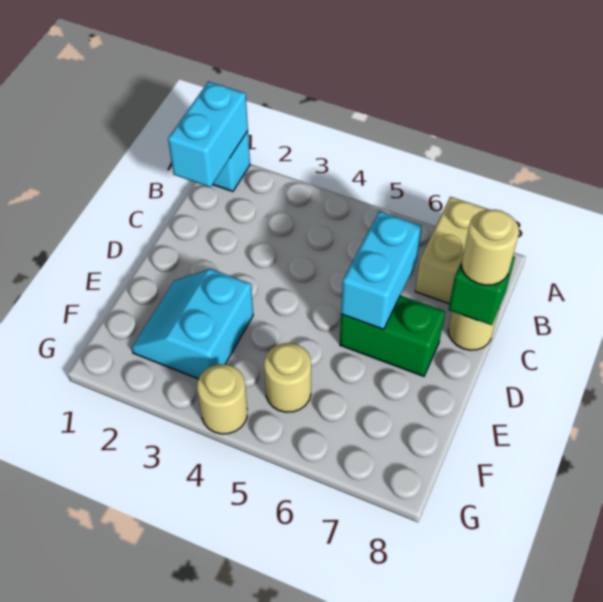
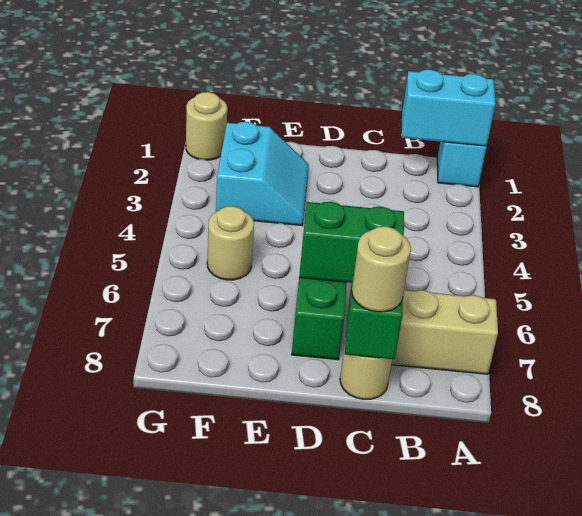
cyan 1x2 brick [341,211,422,329] -> green 1x2 brick [299,202,404,283]
cyan 2x2 slope [132,269,253,379] -> cyan 2x2 slope turned to [216,122,309,226]
tan 1x1 round brick [197,364,247,434] -> tan 1x1 round brick moved to [186,92,227,160]

